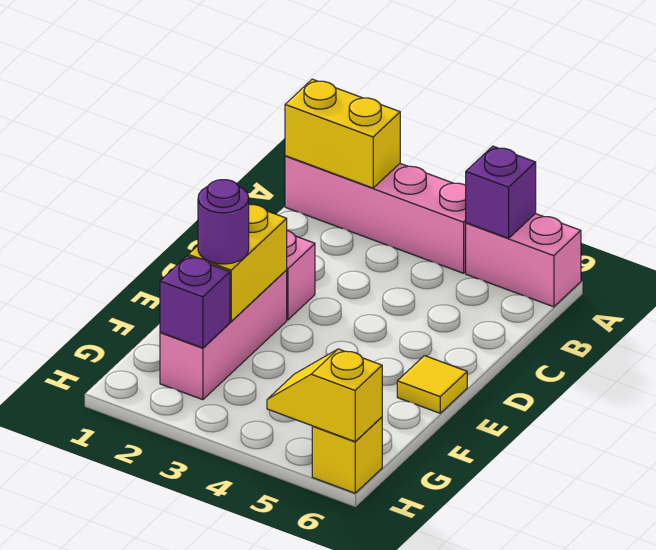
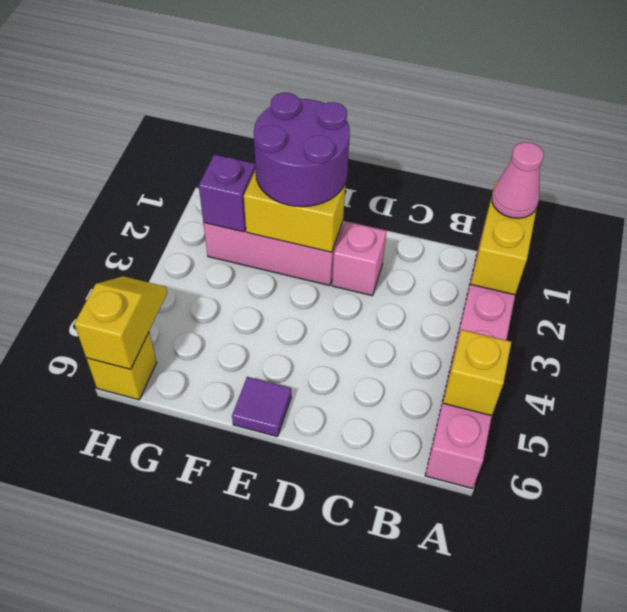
none -> pink 1x1 cone [492,142,544,218]
purple 1x1 brick [466,146,536,238] -> yellow 1x1 brick [443,330,511,416]
yellow 1x1 tile [397,356,467,413] -> purple 1x1 tile [232,377,291,436]
purple 1x1 round brick [198,180,249,264] -> purple 2x2 round brick [254,93,350,207]

